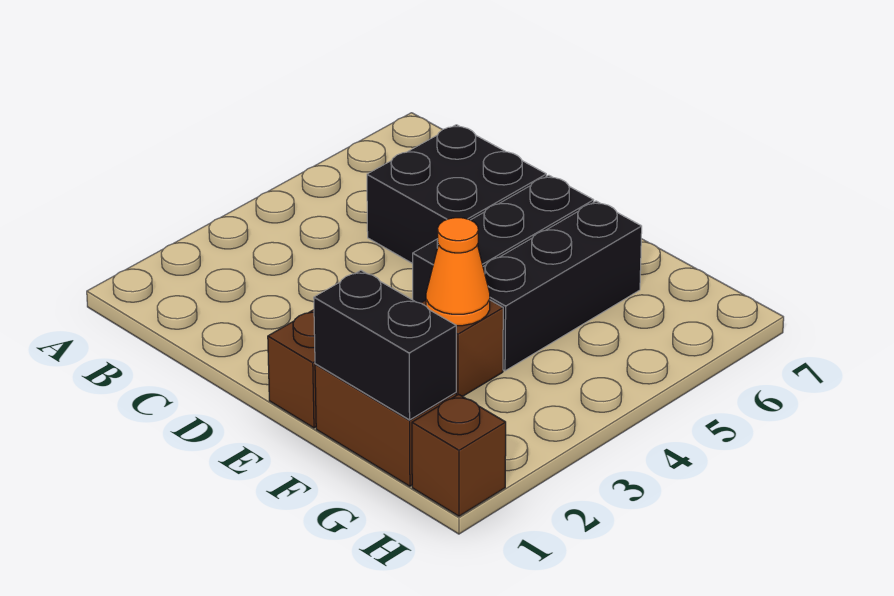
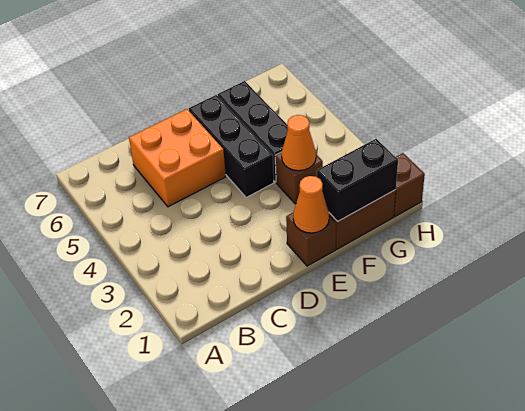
black 2x2 brick [367,125,546,264] -> orange 2x2 brick [129,109,226,207]
none -> orange 1x1 cone [293,176,329,233]

